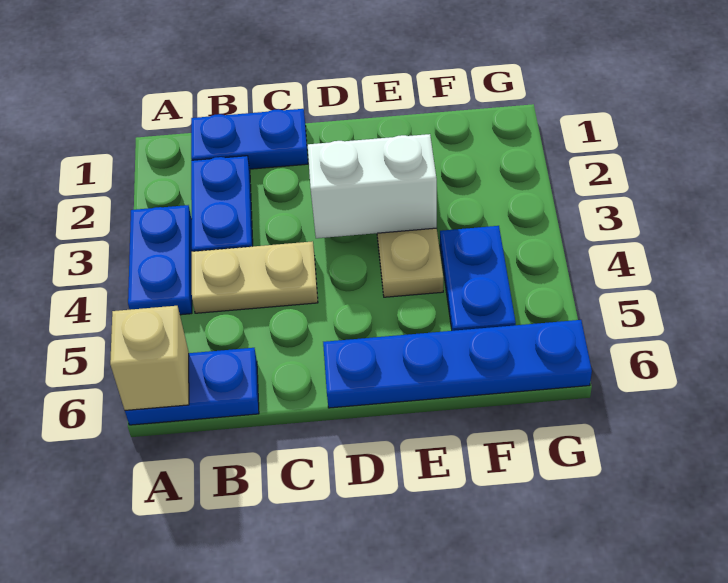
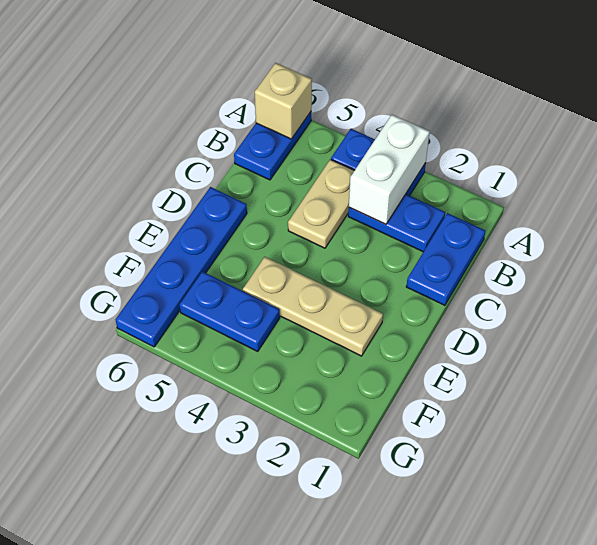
white 1x2 brick [307,134,437,238] -> white 1x2 brick moved to [349,115,430,224]

